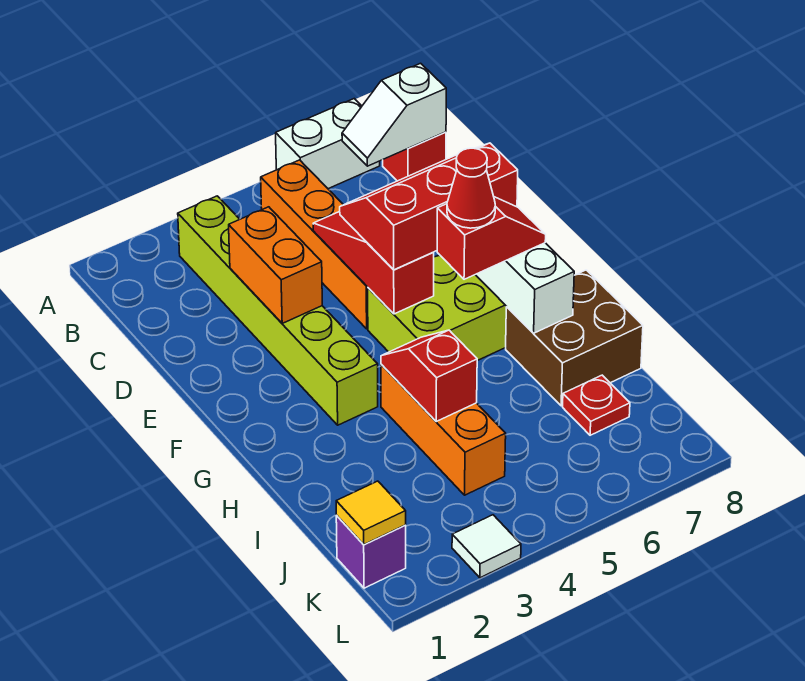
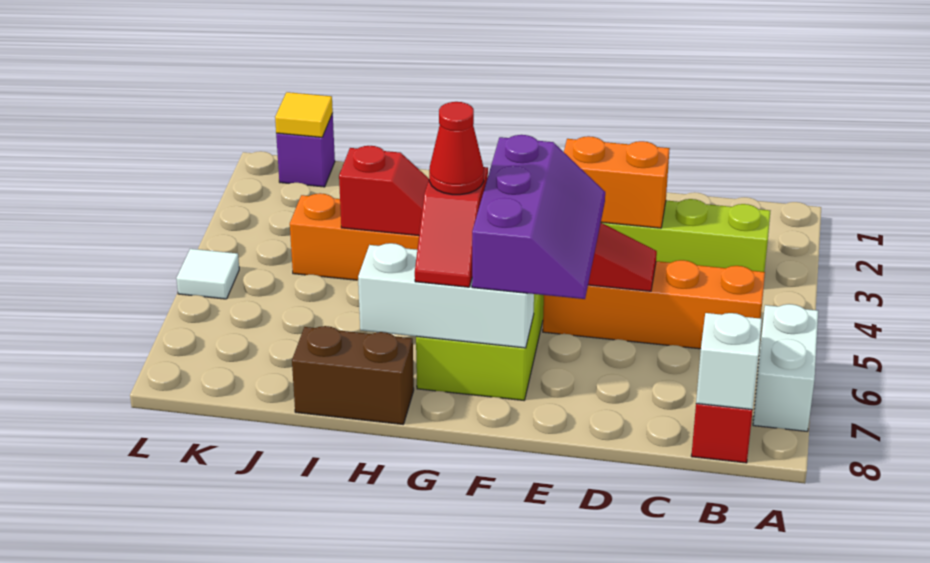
red 2x3 slope [340,143,518,270] -> purple 2x3 slope [472,135,605,299]
brown 2x2 brick [506,270,643,406] -> brown 1x2 brick [292,326,414,424]
red 1x1 plate [563,375,630,435] -> none
white 1x1 tile [452,515,521,578] -> white 1x1 tile moved to [176,249,239,299]

